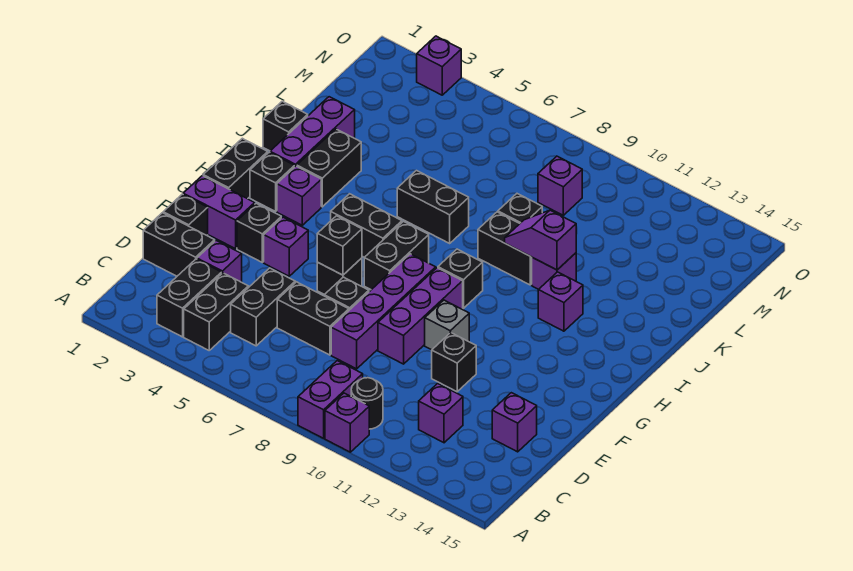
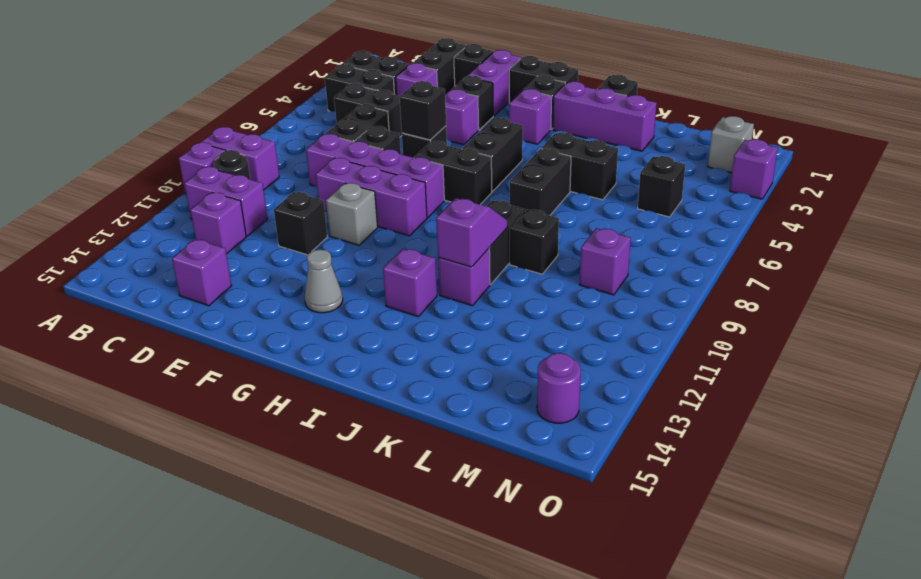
none -> purple 1x2 brick [184,167,268,236]
none -> grey 1x1 cone [305,249,343,313]
black 1x1 brick [438,249,483,308] -> black 1x1 brick moved to [638,156,685,217]
black 1x2 brick [297,129,361,207] -> black 1x2 brick moved to [541,132,618,200]
none -> grey 1x1 brick [708,116,754,173]
none -> purple 1x1 round brick [537,353,581,423]

